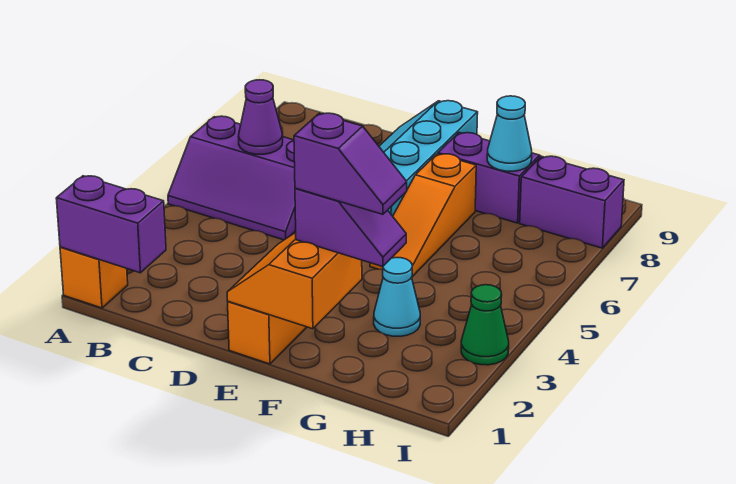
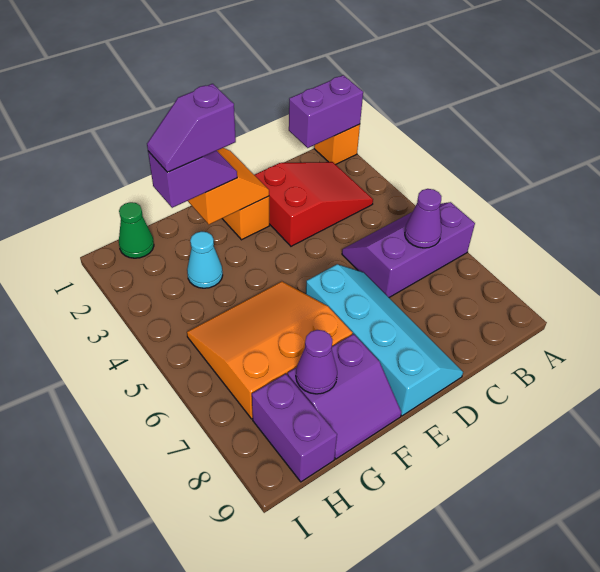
none -> red 2x3 slope [255,162,373,246]
purple 1x2 slope [295,188,406,267] -> purple 1x2 slope turned to [148,151,237,208]
orange 1x3 slope [370,154,476,277] -> orange 3x3 slope [187,282,352,419]
cyan 1x1 cone [487,96,532,171] -> purple 1x1 cone [296,330,337,394]
purple 1x2 brick [520,156,624,248] -> purple 1x2 brick turned to [252,374,337,482]
green 1x1 cone [461,285,509,365] -> green 1x1 cone moved to [119,202,154,258]

